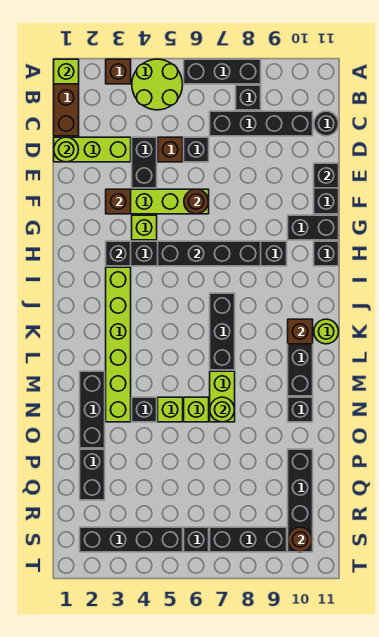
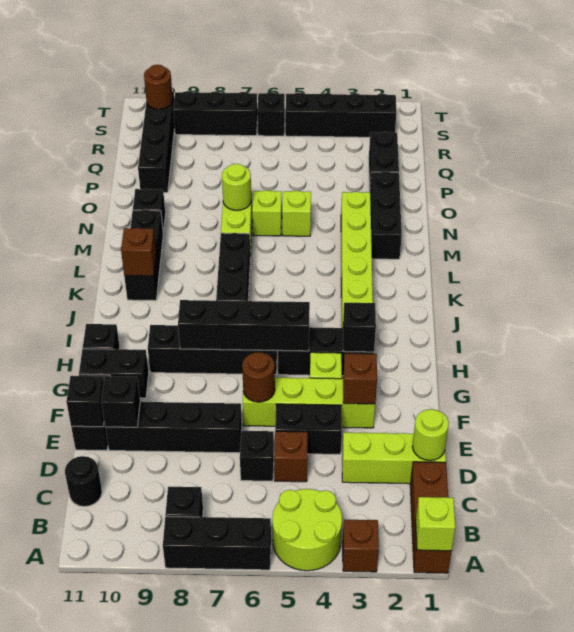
black 1x4 brick [210,111,313,136] -> black 1x4 brick moved to [105,402,242,453]
black 1x2 brick [132,137,157,188] -> black 1x2 brick turned to [275,404,342,454]
lime 1x1 round brick [314,319,339,344] -> none
black 1x1 brick [132,397,157,422] -> black 1x1 brick moved to [101,376,140,427]

